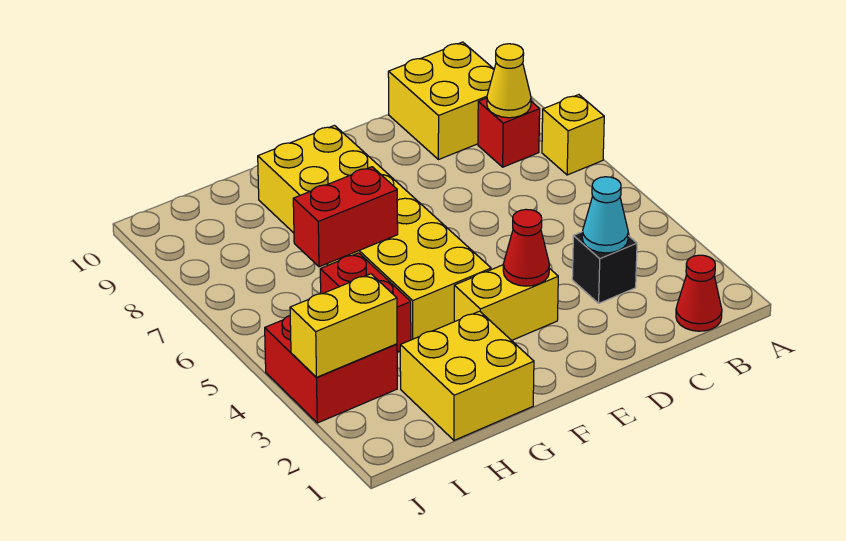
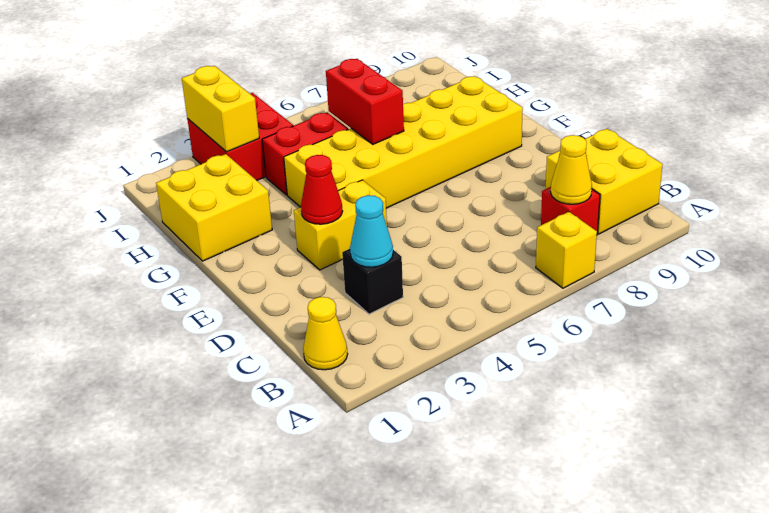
red 1x1 cone [676,255,722,331] -> yellow 1x1 cone [303,297,348,370]
yellow 1x2 brick [454,265,558,340] -> yellow 1x2 brick turned to [294,180,387,270]

